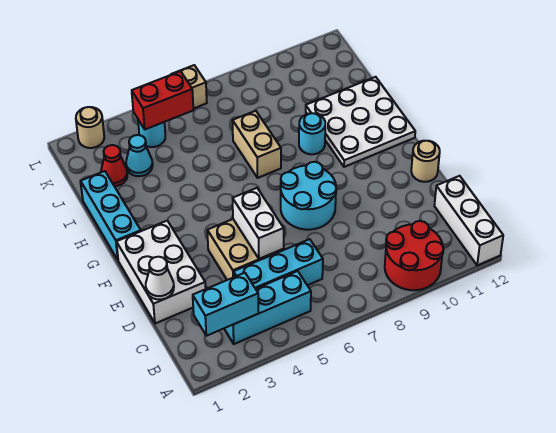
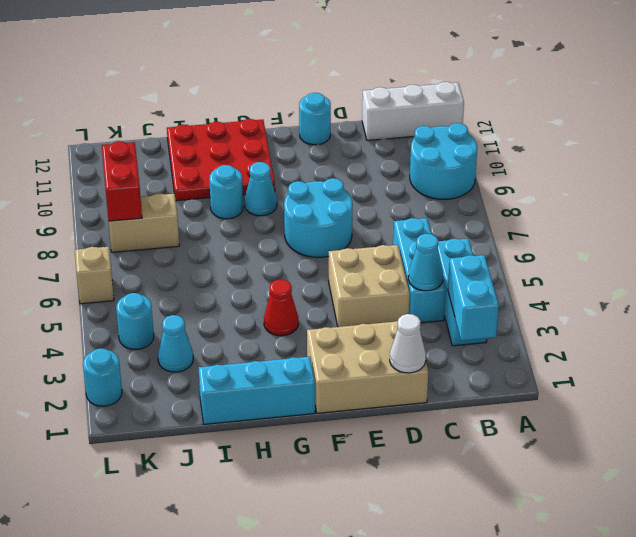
red 2x2 round brick [385,221,443,290] -> cyan 2x2 round brick [410,123,477,199]
none -> cyan 1x1 cone [408,234,443,291]
white 2x3 brick [116,221,206,324] -> tan 2x3 brick [307,321,428,413]
white 1x2 brick [233,188,284,259] -> none
tan 1x1 round brick [411,141,440,182] -> cyan 1x1 round brick [299,93,331,145]
none -> cyan 1x1 cone [245,162,277,216]
white 3x3 plate [306,77,415,167] -> red 3x3 plate [167,119,275,201]
tan 1x2 brick [232,111,281,178] -> tan 1x2 brick moved to [109,193,179,252]
red 1x1 cone [101,145,127,186] -> red 1x1 cone moved to [264,279,298,336]
red 1x2 brick [132,71,193,129] -> red 1x2 brick moved to [102,142,142,221]
tan 1x1 round brick [76,107,104,148] -> cyan 1x1 round brick [83,348,122,406]

